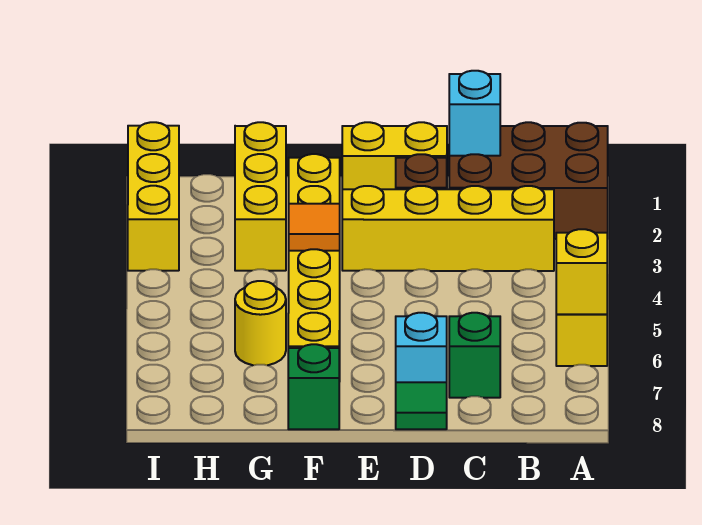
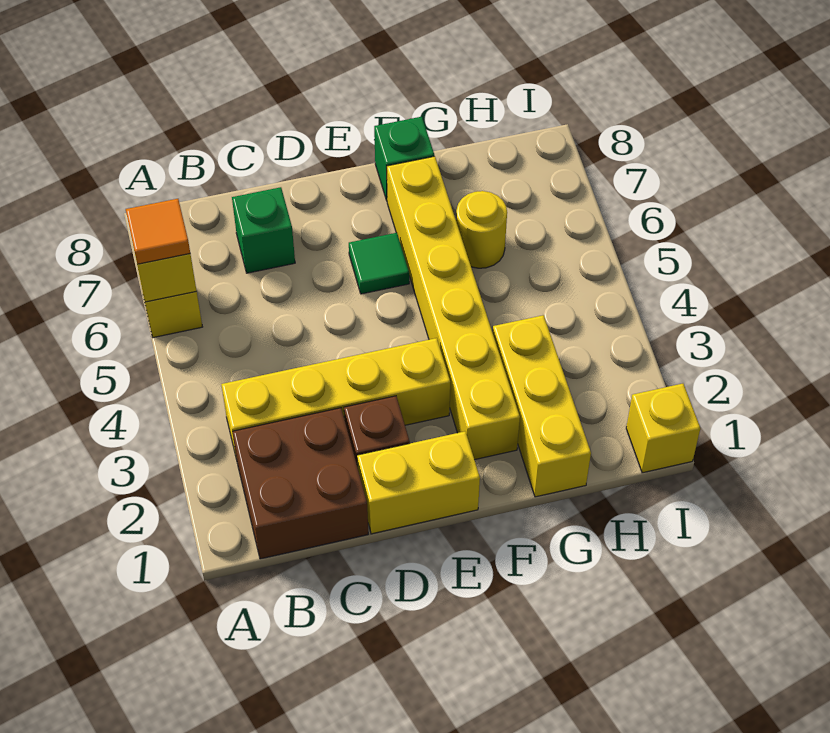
brown 2x3 brick [449,122,608,239] -> brown 2x2 brick [233,408,368,559]
cyan 1x1 brick [449,71,500,156] -> none
cyan 1x1 brick [396,313,447,382] -> none
green 1x1 tile [396,382,447,429] -> green 1x1 tile moved to [349,233,409,294]
orange 1x1 tile [289,204,340,251] -> orange 1x1 tile moved to [126,199,190,264]
yellow 1x3 brick [128,122,179,271] -> yellow 1x1 brick [626,384,700,473]

